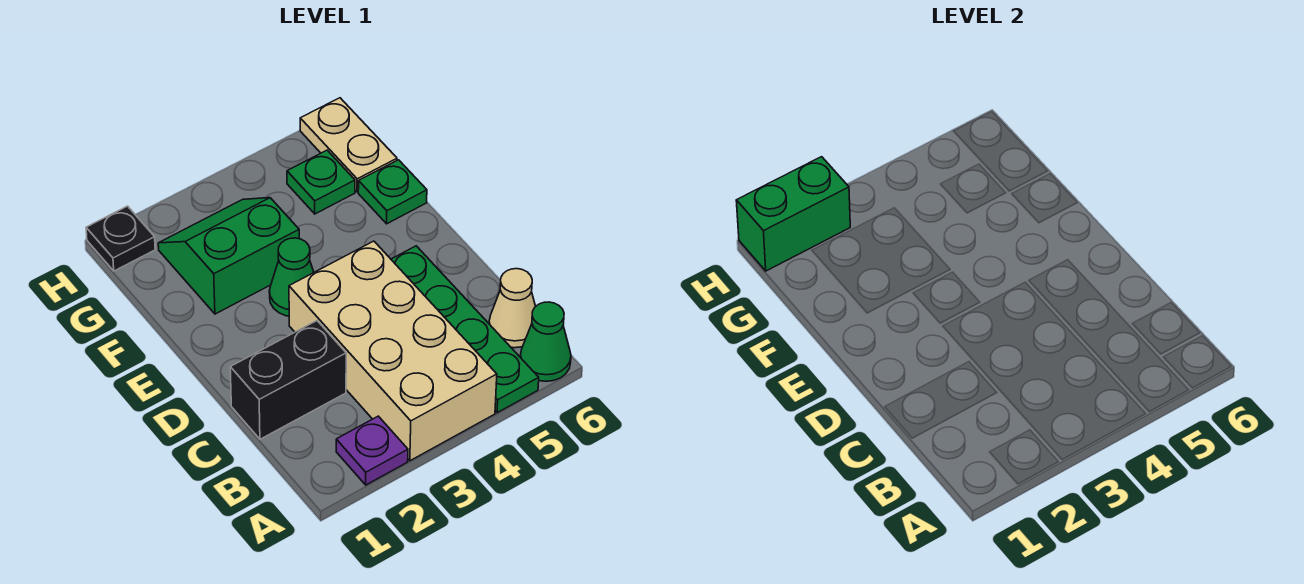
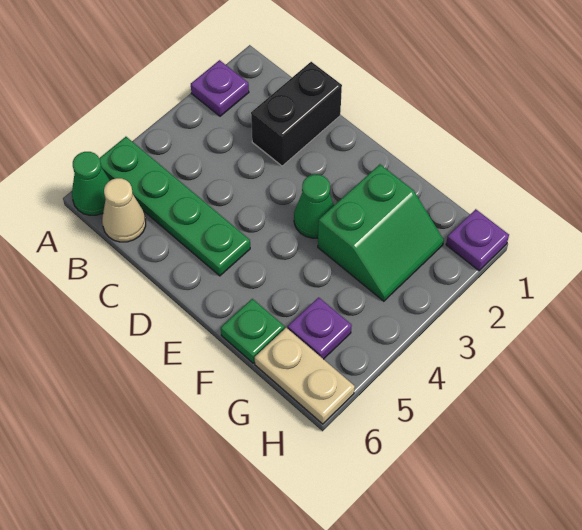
tan 2x4 brick [289,241,497,461] -> none
green 1x1 plate [287,150,355,214] -> purple 1x1 plate [288,297,352,359]
black 1x1 plate [86,206,155,271] -> purple 1x1 plate [446,209,509,271]
green 1x2 brick [736,157,850,271] -> none

